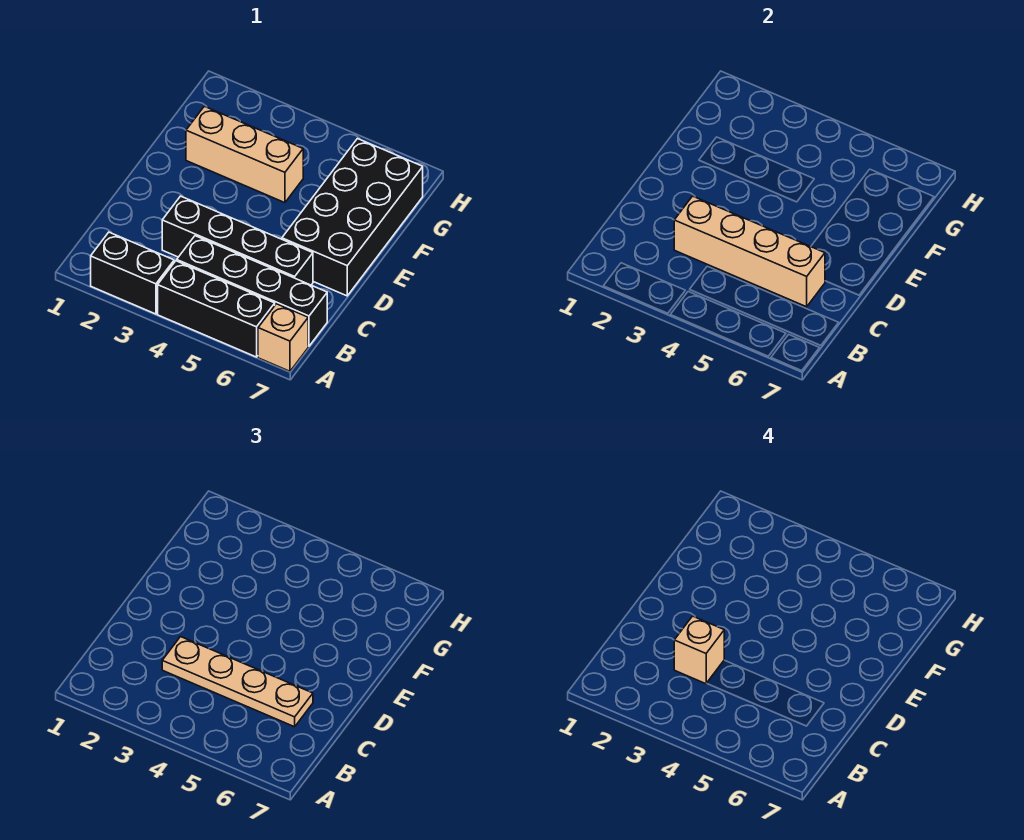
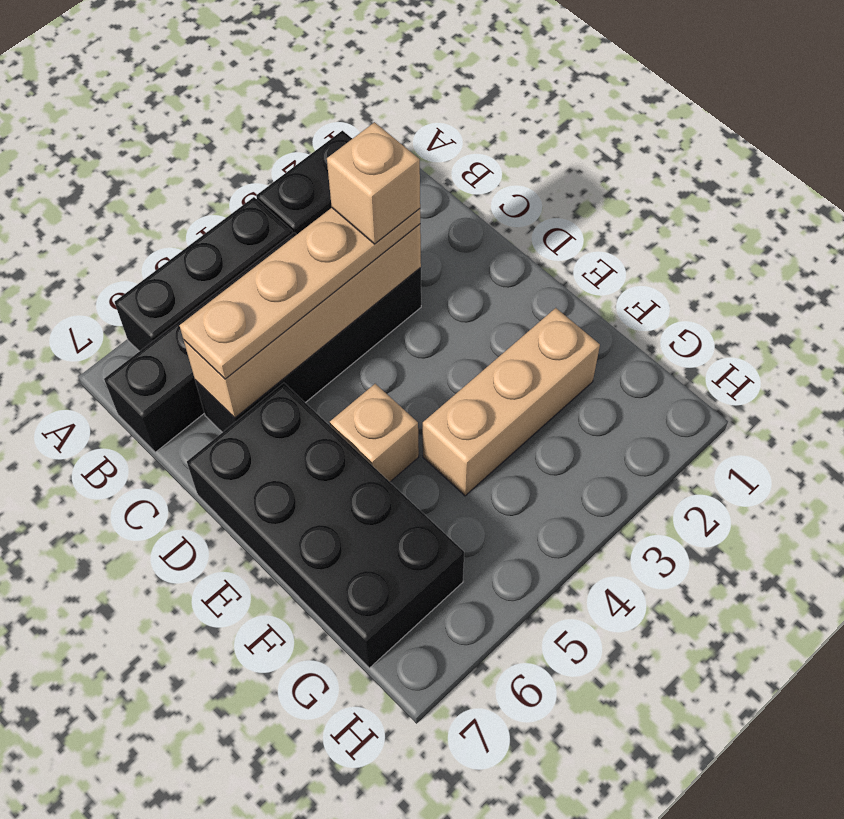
tan 1x1 brick [258,304,308,371] -> tan 1x1 brick moved to [330,384,419,482]

